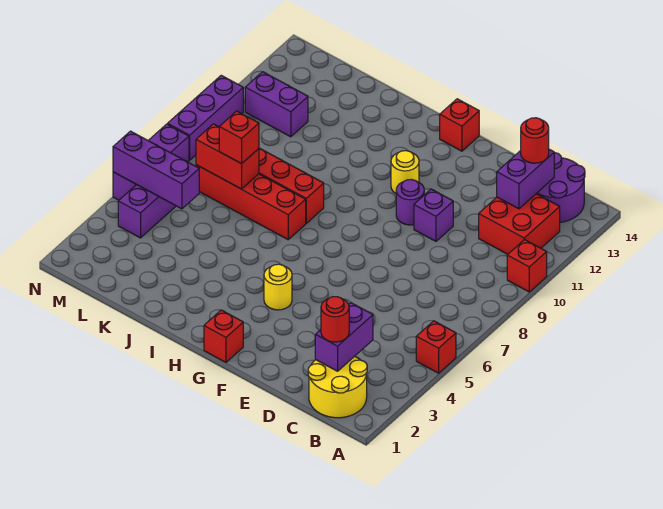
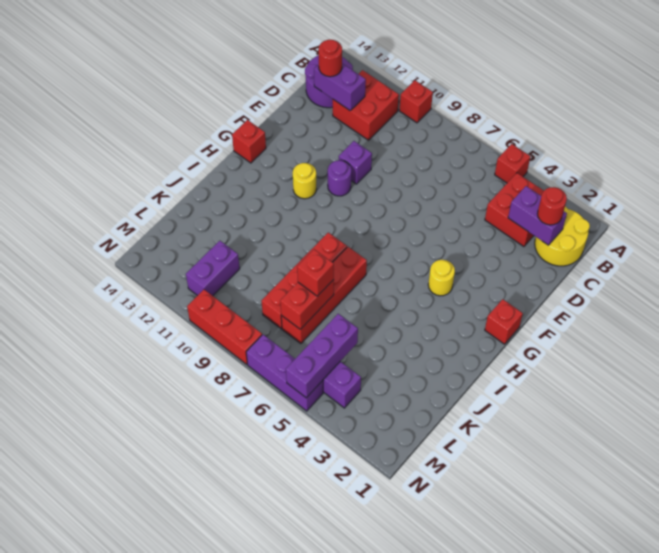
none -> red 2x2 brick [485,173,544,247]
purple 1x3 brick [168,75,243,160] -> red 1x3 brick [187,290,262,364]

